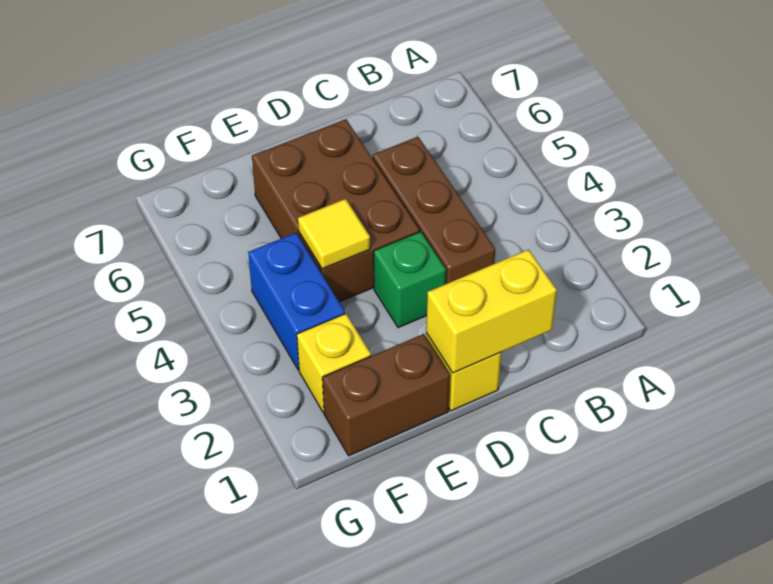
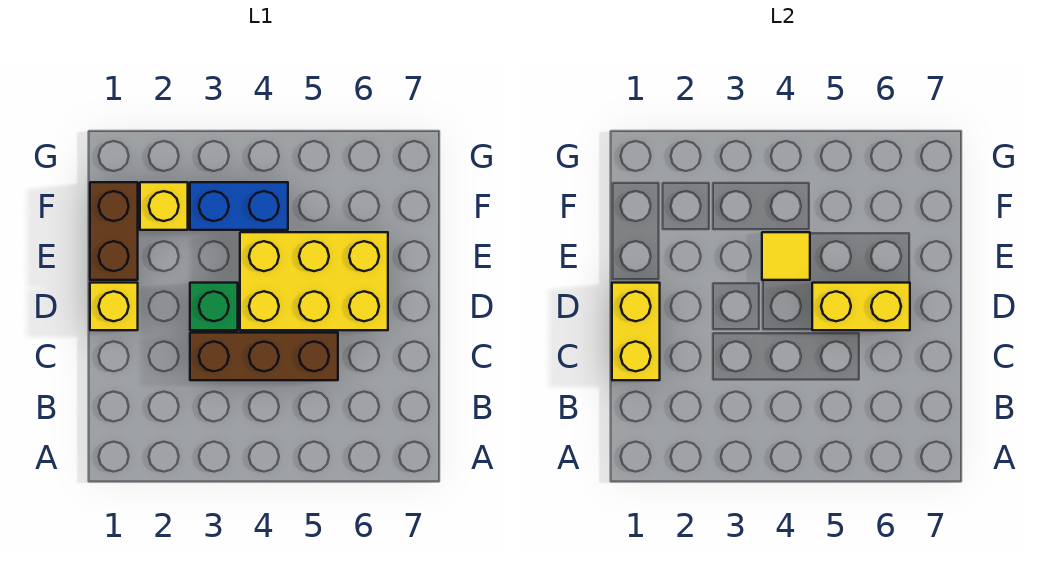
brown 2x3 brick [252,119,420,302] -> yellow 2x3 brick [240,232,388,330]
none -> yellow 1x2 brick [812,283,910,330]

